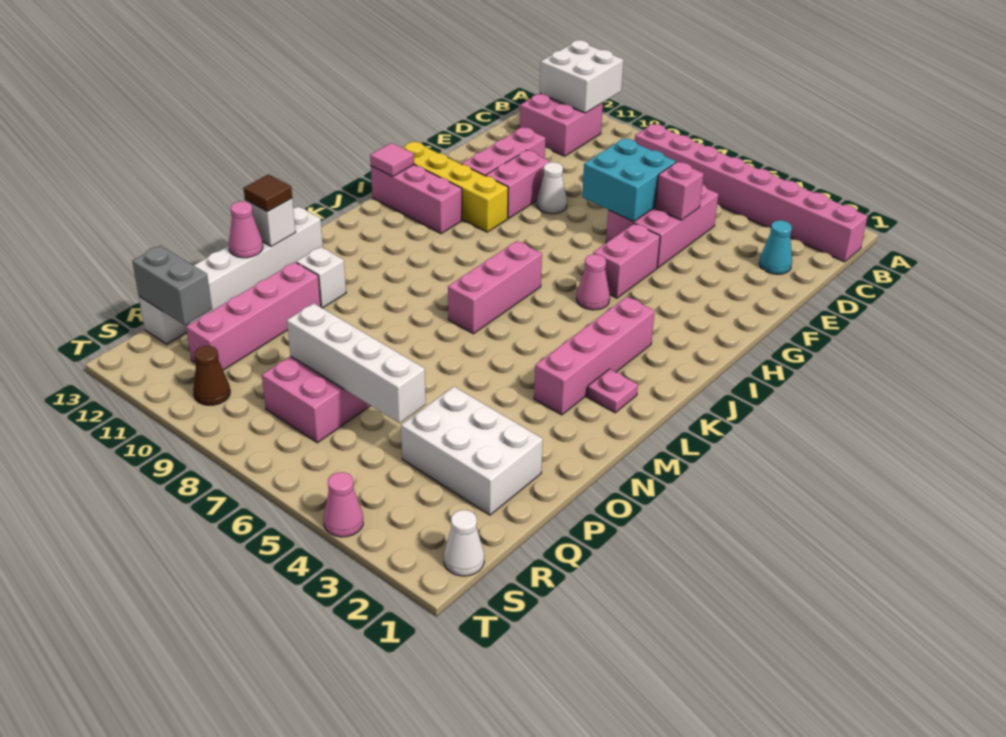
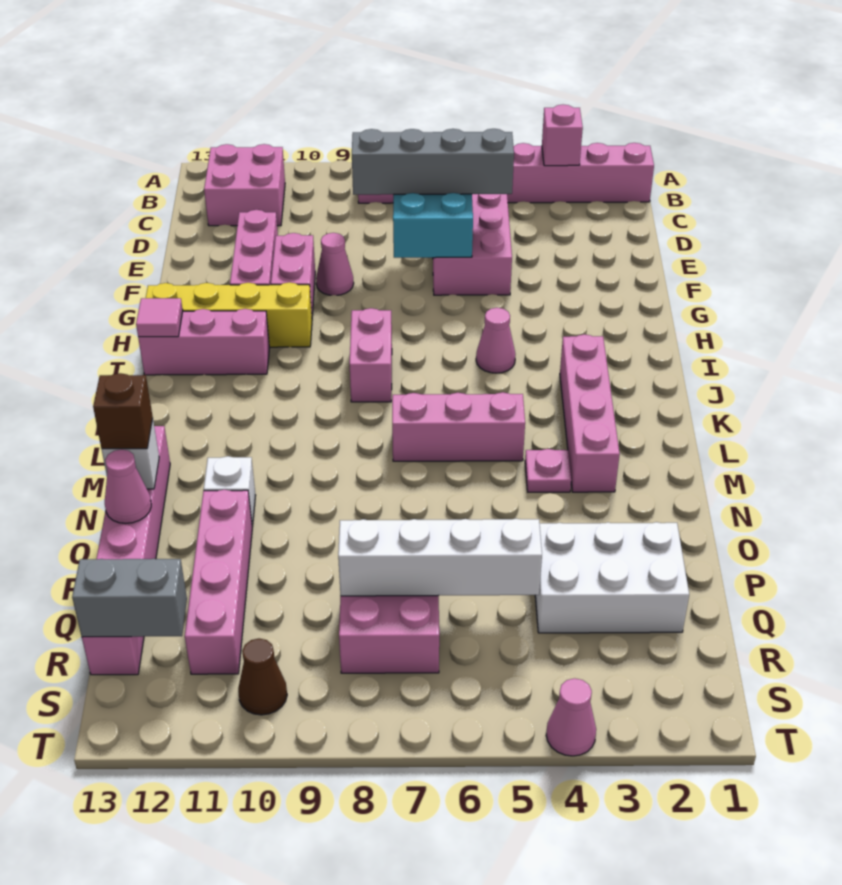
white 2x2 brick [540,40,624,113] -> none
cyan 1x1 cone [759,220,792,274] -> none
pink 1x1 brick [655,162,704,220] -> pink 1x1 brick moved to [542,105,583,166]
none -> grey 1x4 brick [352,129,514,195]
white 1x1 cone [537,162,567,214] -> pink 1x1 cone [316,233,354,295]
pink 1x2 brick [593,224,660,298] -> pink 1x2 brick moved to [350,308,392,402]
pink 1x3 brick [448,241,542,334] -> pink 1x3 brick turned to [392,392,525,461]
pink 1x1 plate [587,369,638,413] -> pink 1x1 plate moved to [525,449,571,492]
white 1x6 brick [139,207,323,344] -> pink 1x6 brick [82,426,170,675]
brown 1x1 tile [244,174,292,212] -> brown 1x1 brick [93,373,153,449]
white 1x1 cone [444,510,484,576] -> none

